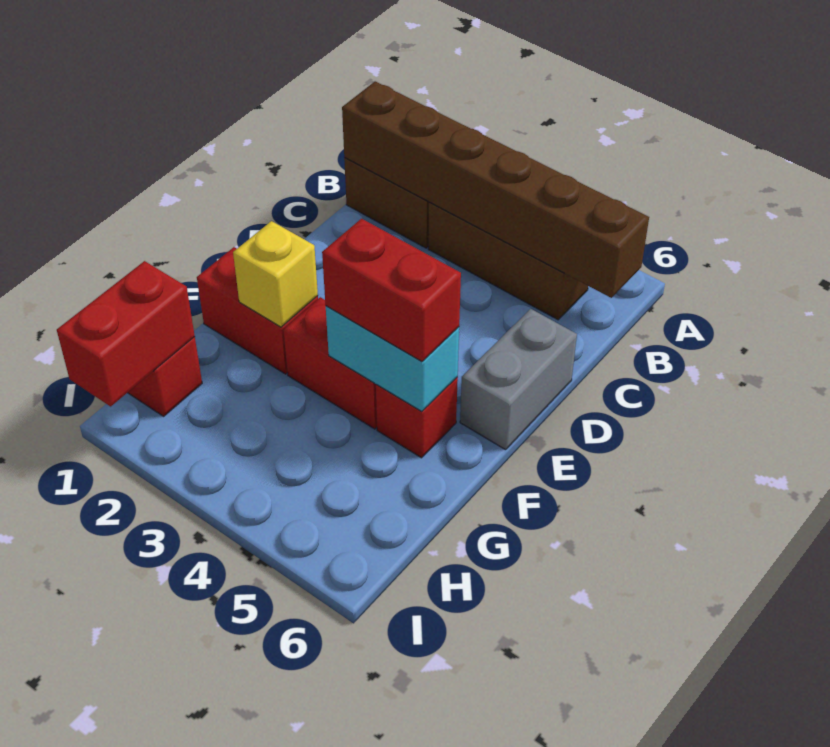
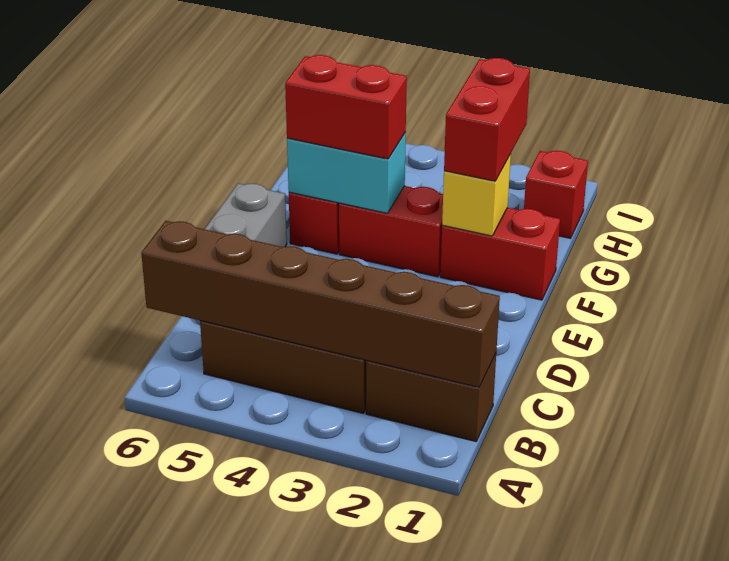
red 1x2 brick [57,261,195,406] -> red 1x2 brick moved to [444,58,530,181]

